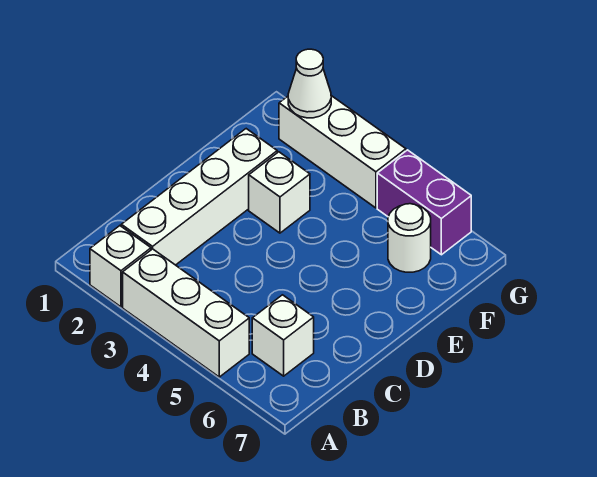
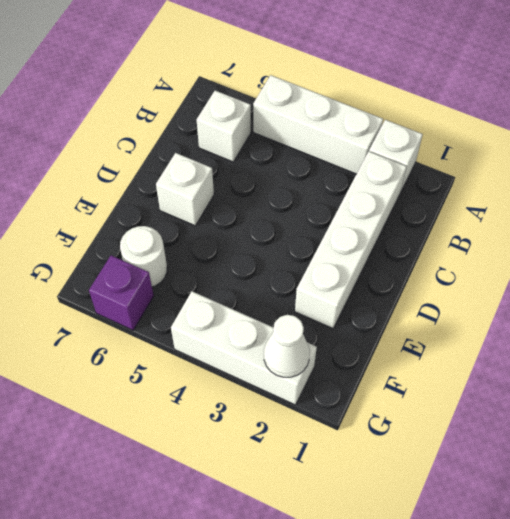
white 1x1 brick [249,152,310,233] -> white 1x1 brick moved to [156,153,214,226]
purple 1x2 brick [377,150,471,255] -> purple 1x1 brick [89,255,154,330]

